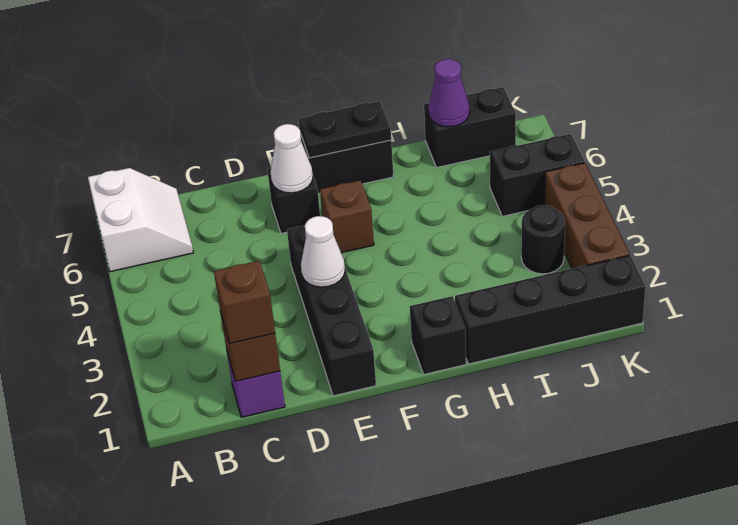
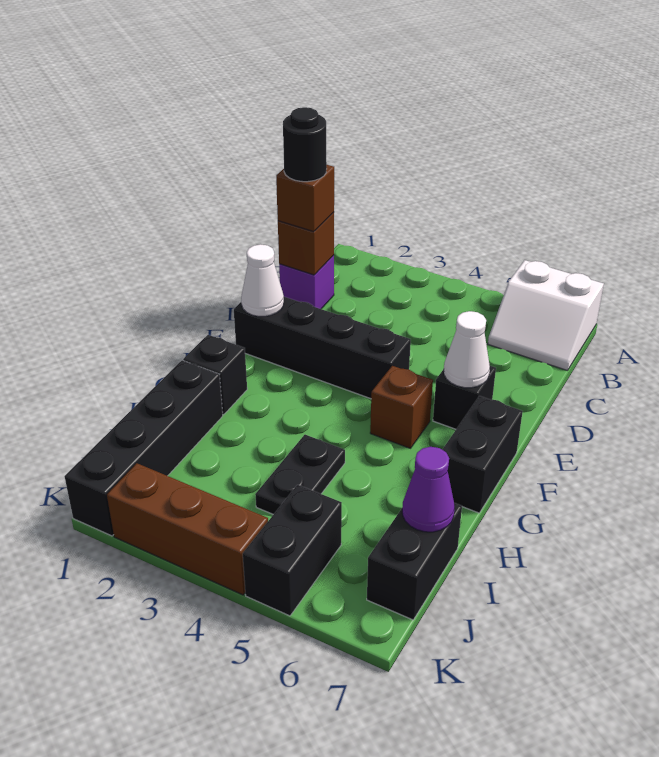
white 1x1 cone [301,216,345,287] -> white 1x1 cone moved to [241,244,284,316]
black 1x2 plate [299,101,391,158] -> black 1x2 plate moved to [255,435,345,514]
black 1x1 round brick [521,205,565,274] -> black 1x1 round brick moved to [283,107,327,182]

